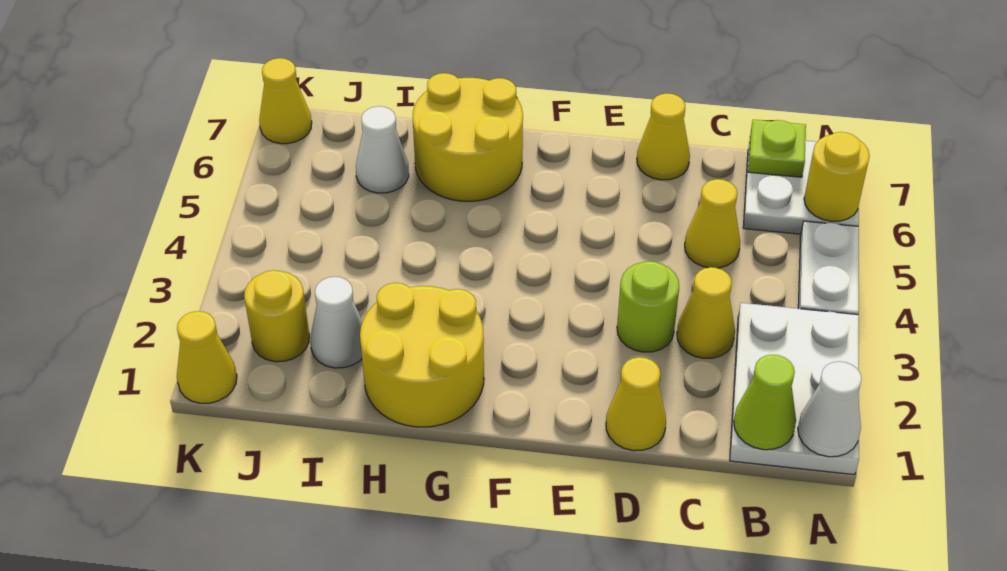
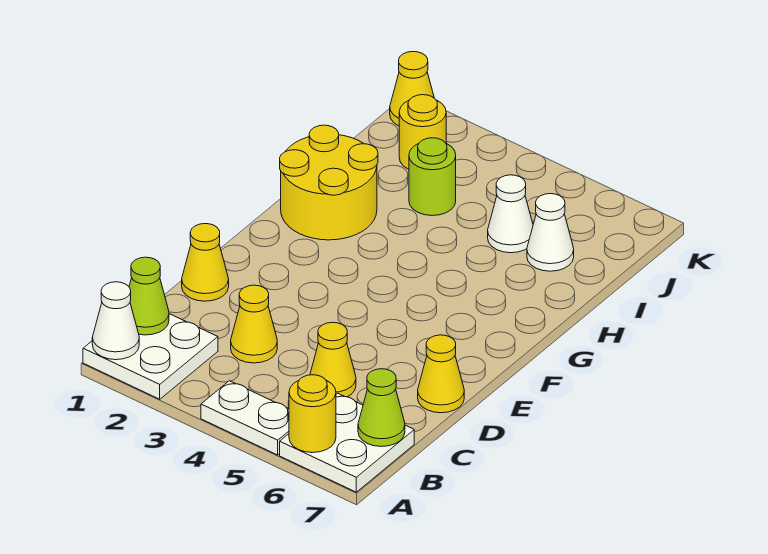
white 2x3 plate [730,303,859,475] -> white 2x2 plate [83,314,218,399]
lime 1x1 plate [748,120,806,177] -> lime 1x1 cone [358,369,405,447]
lime 1x1 round brick [617,261,679,352] -> lime 1x1 round brick moved to [409,138,456,216]
yellow 2x2 round brick [413,73,523,201] -> none
white 1x1 cone [310,277,363,368] -> white 1x1 cone moved to [488,175,533,253]
yellow 1x1 cone [259,58,312,144] -> none

